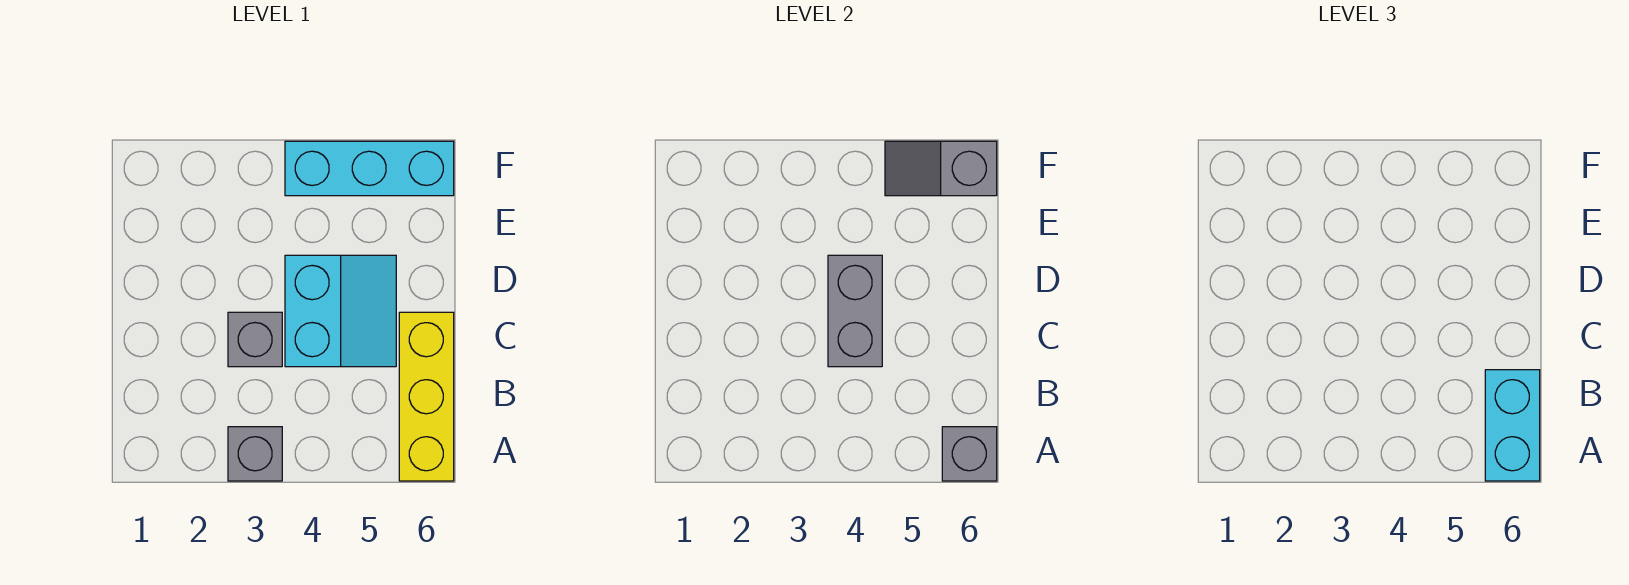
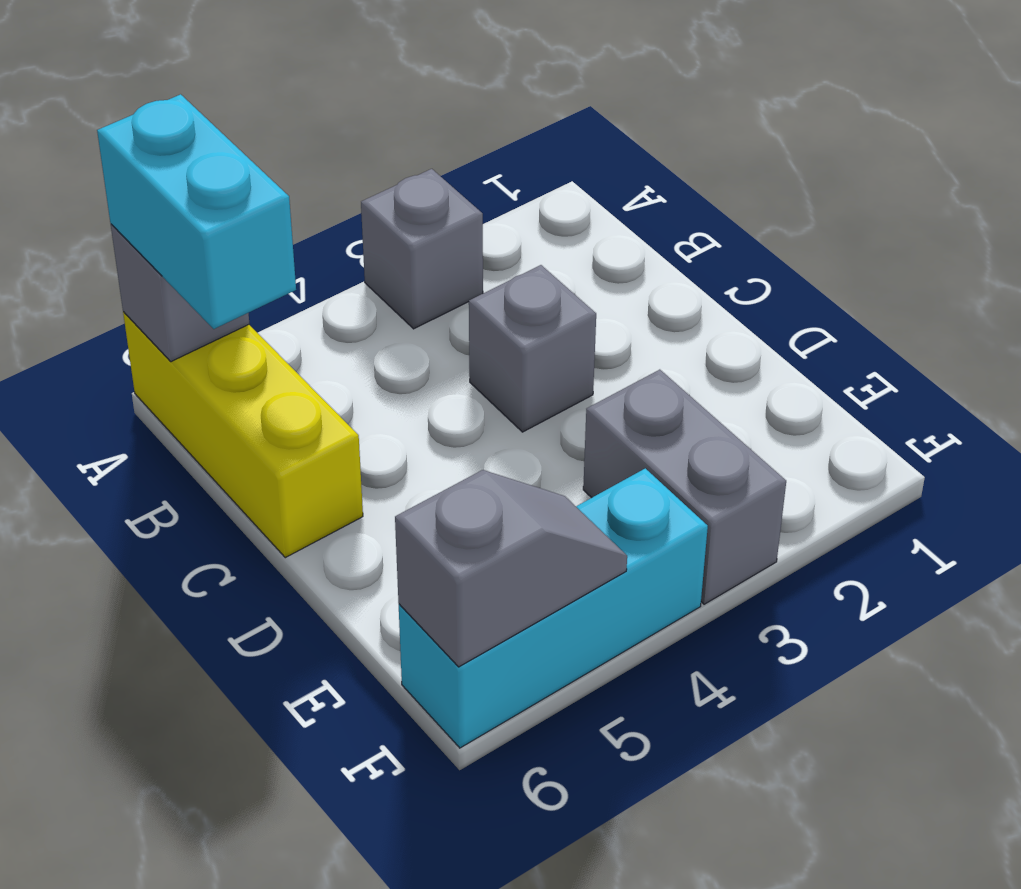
cyan 2x2 slope [285,255,396,367] -> none
grey 1x2 brick [828,255,882,367] -> grey 1x2 brick moved to [583,370,786,604]

